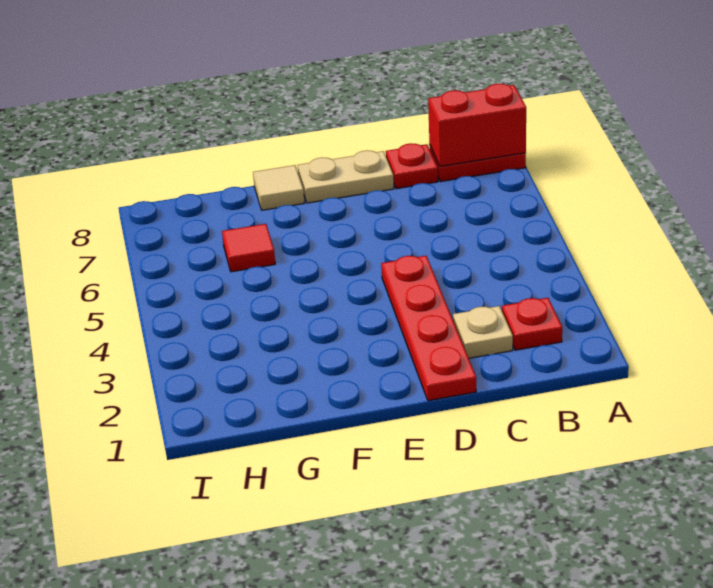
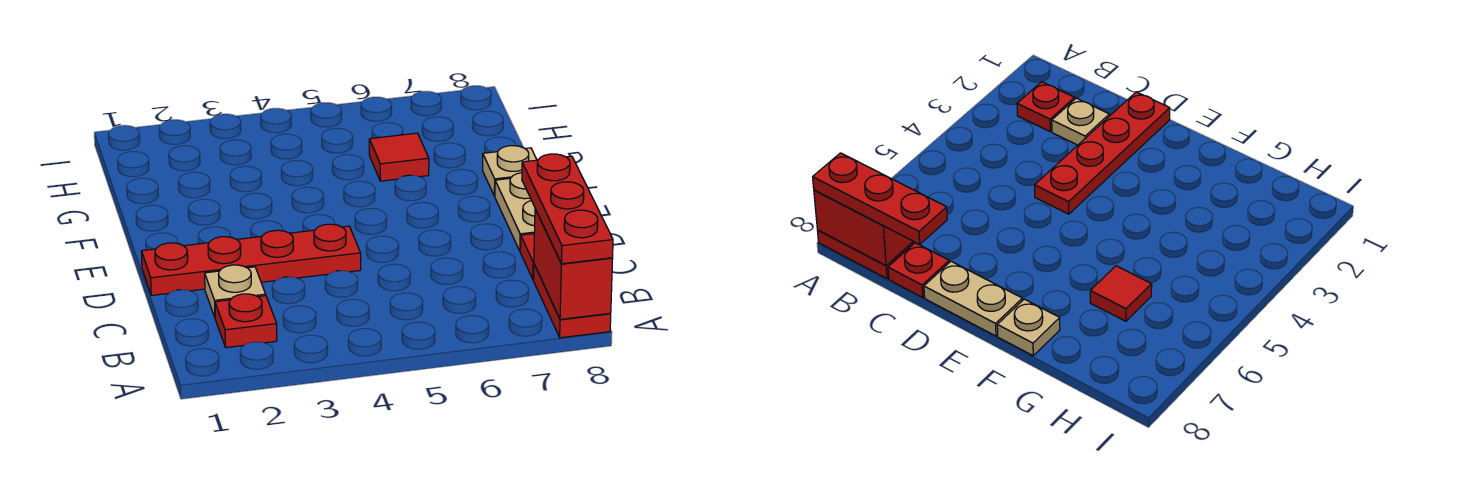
none -> red 1x3 plate [522,154,613,264]
tan 1x1 tile [253,165,304,210] -> tan 1x1 plate [483,146,537,196]

